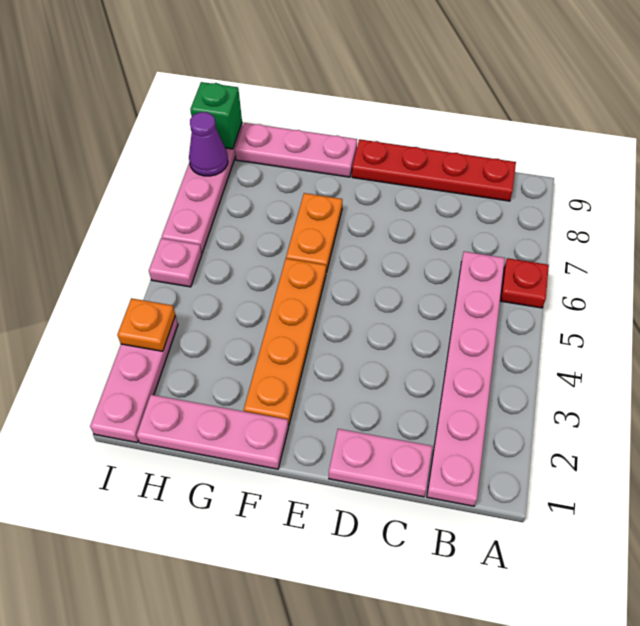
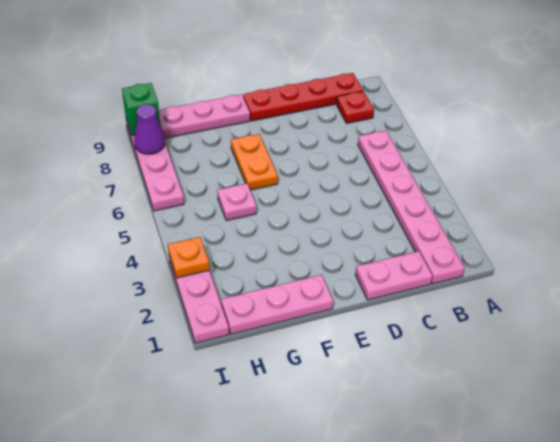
red 1x1 plate [501,258,549,308] -> red 1x1 plate moved to [337,91,374,123]
orange 1x4 plate [244,259,326,426] -> none
pink 1x1 plate [149,238,202,287] -> pink 1x1 plate moved to [217,184,256,221]

